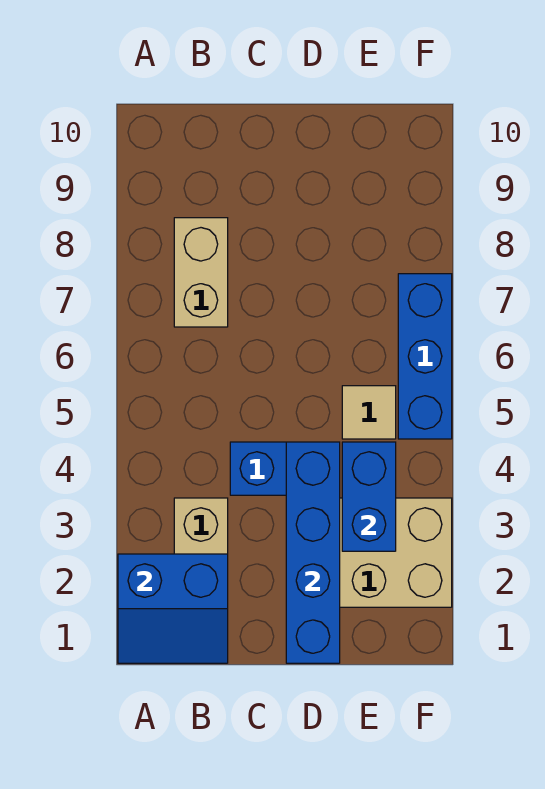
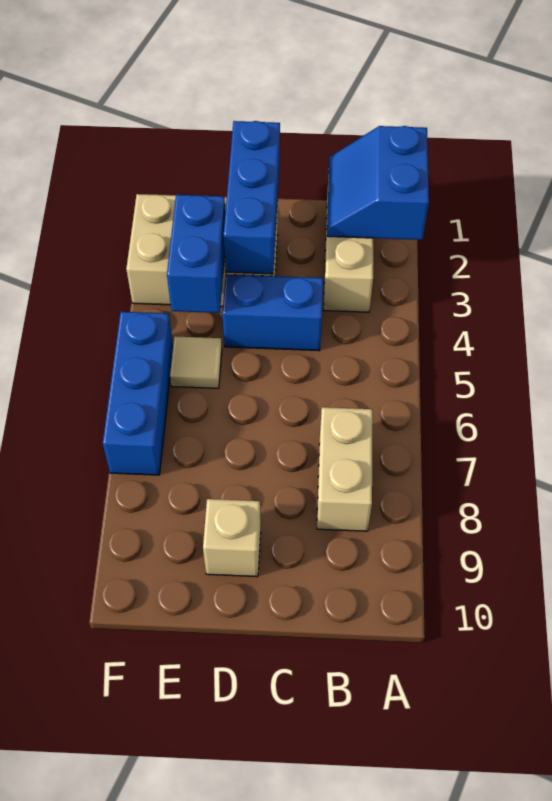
blue 2x2 slope [118,554,228,663] -> blue 2x2 slope turned to [327,126,429,240]
blue 1x4 brick [286,442,340,663] -> blue 1x3 brick [224,121,280,274]
none -> tan 1x1 brick [203,499,261,577]

